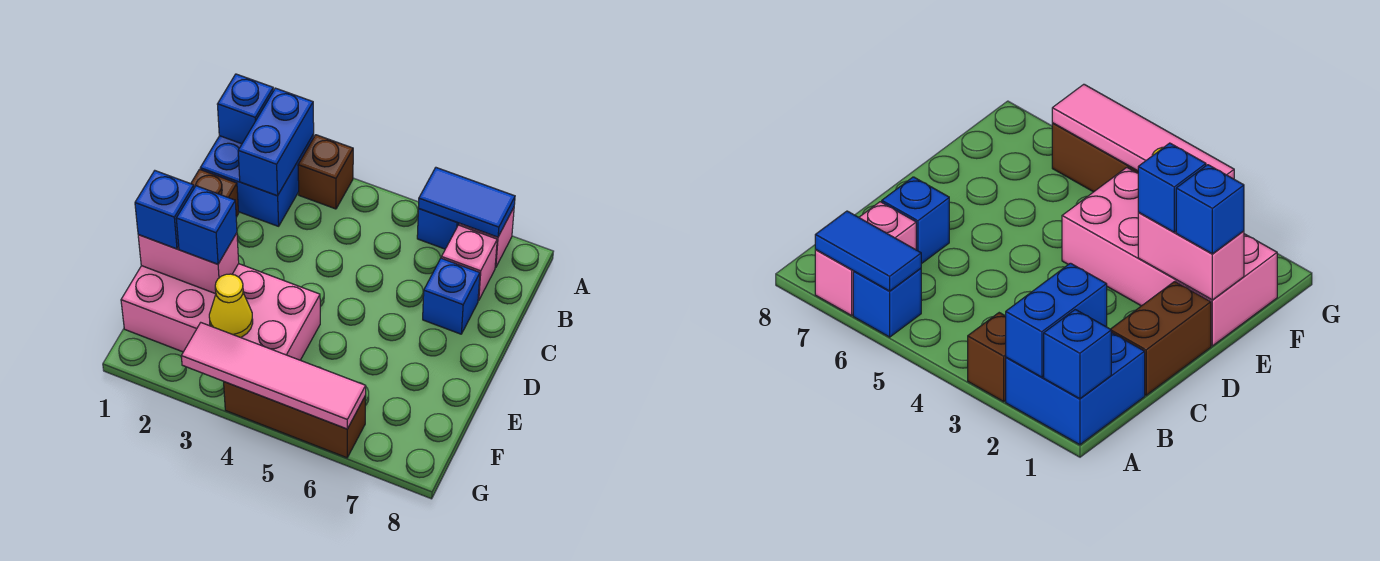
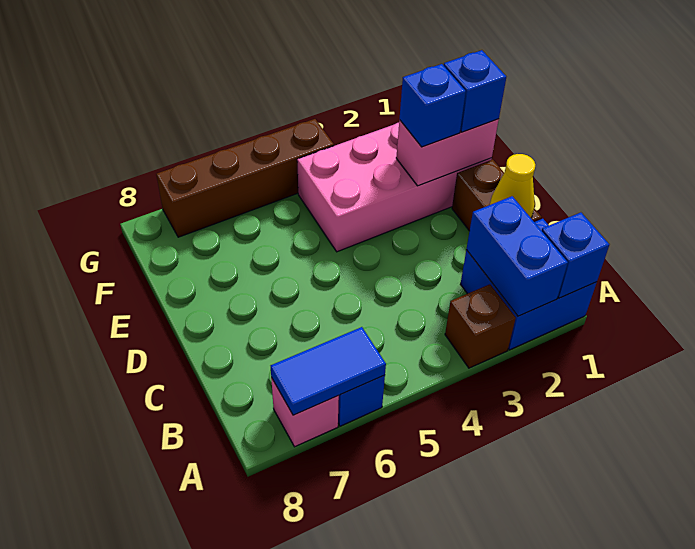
pink 1x1 brick [442,225,497,301] -> none
blue 1x1 brick [423,258,480,334] -> none
yellow 1x1 cone [209,274,253,337] -> yellow 1x1 cone moved to [490,154,535,218]
pink 1x4 tile [181,323,366,429] -> none
brown 1x3 brick [224,382,366,458] -> brown 1x4 brick [156,119,334,237]

